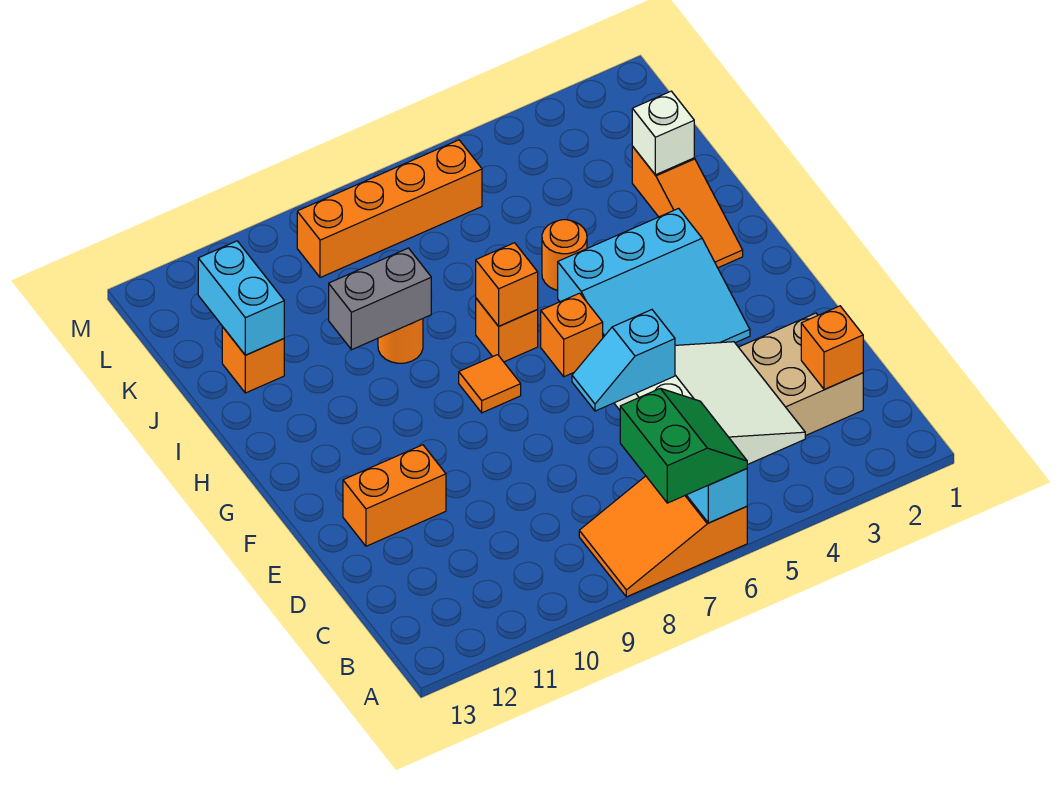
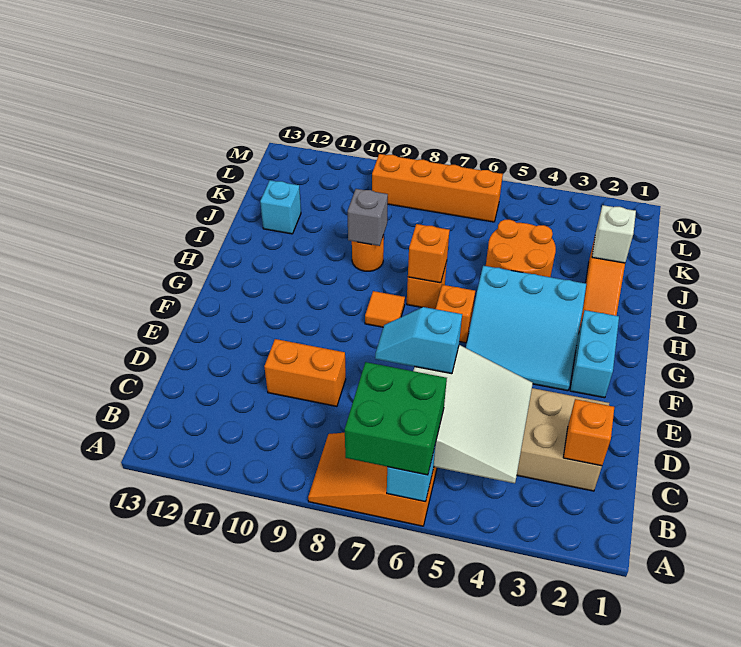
green 2x2 slope [620,388,747,503] -> green 2x2 brick [345,362,447,475]
orange 1x2 brick [343,445,446,546] -> orange 1x2 brick moved to [264,339,346,406]
orange 1x1 round brick [542,220,587,290] -> orange 2x2 round brick [486,220,556,277]
grey 1x2 brick [329,248,431,350] -> grey 1x1 brick [348,189,388,246]
orange 1x1 brick [222,327,284,393] -> cyan 1x1 brick [260,180,301,234]
cyan 1x2 brick [198,241,284,355] -> cyan 1x2 brick moved to [570,310,619,398]

